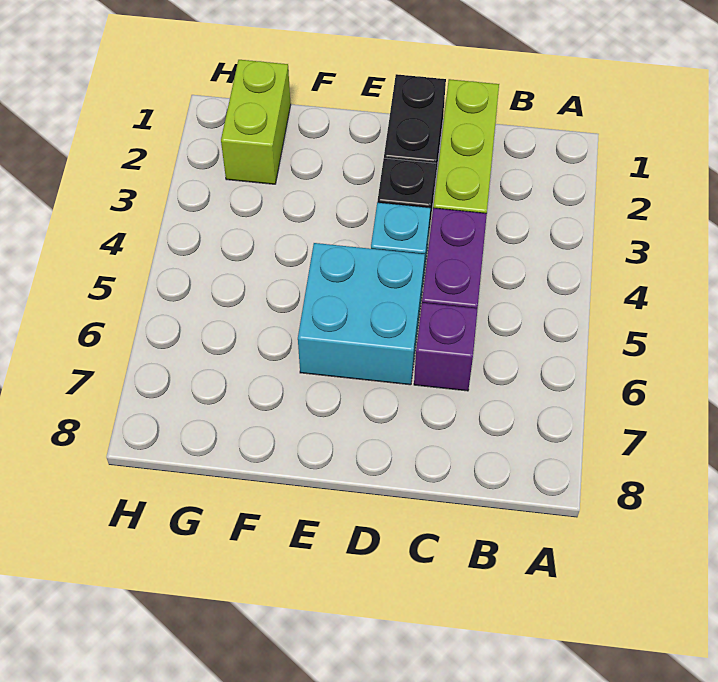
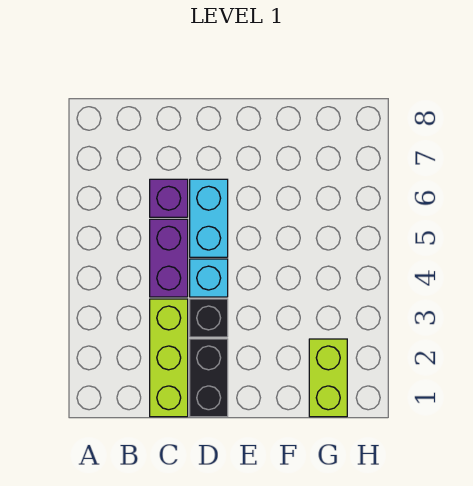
cyan 2x2 brick [298,243,425,385] -> cyan 1x2 brick [190,179,228,257]

